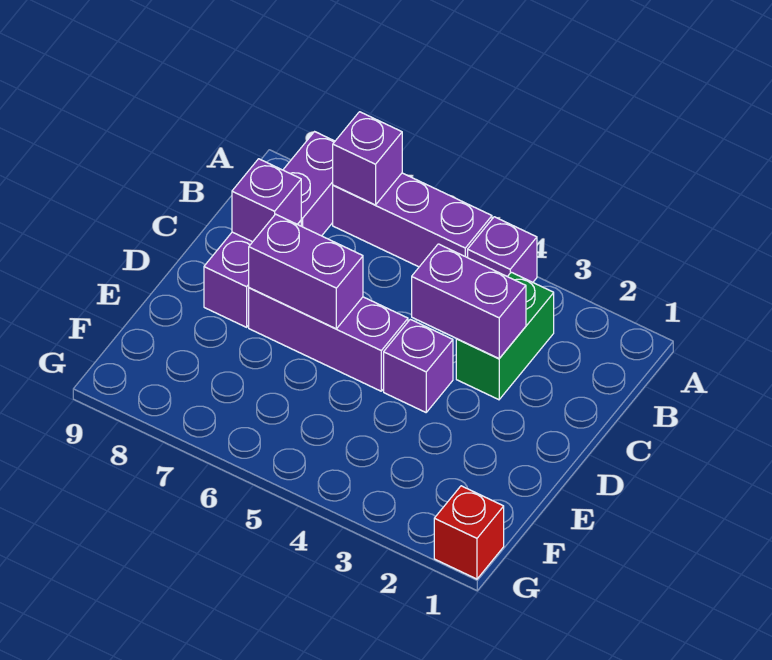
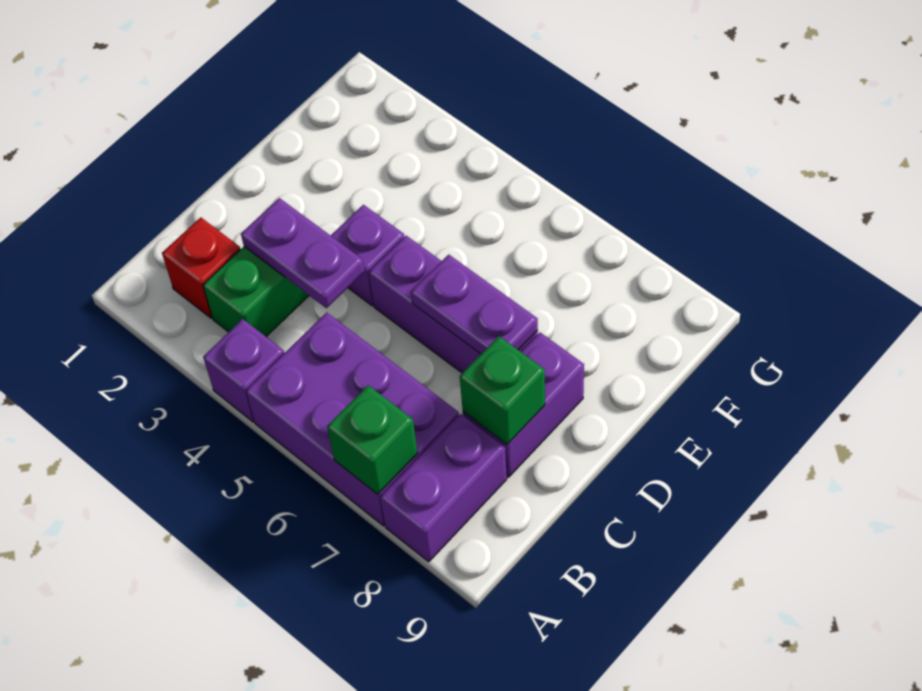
purple 1x3 brick [333,173,492,267] -> purple 2x3 brick [246,312,459,526]
purple 1x1 brick [333,112,402,205] -> green 1x1 brick [327,385,418,494]
purple 1x2 brick [412,244,526,358] -> purple 1x2 plate [241,198,365,308]
purple 1x1 brick [232,159,301,242] -> green 1x1 brick [460,336,545,444]
purple 1x2 brick [249,214,363,329] -> purple 1x2 plate [411,255,538,354]
red 1x1 brick [434,486,504,579] -> red 1x1 brick moved to [162,217,240,318]

